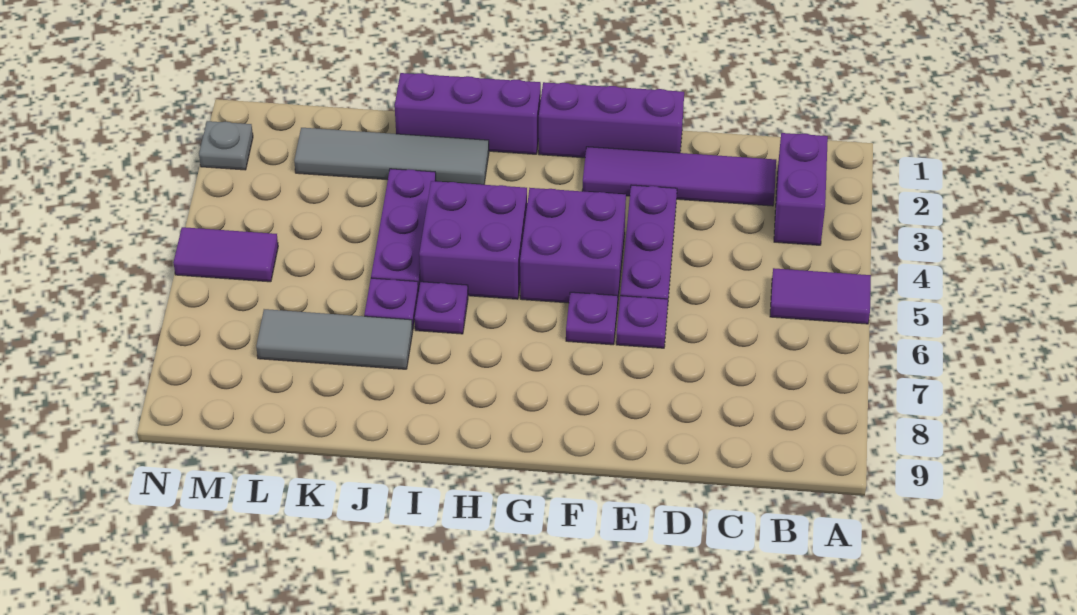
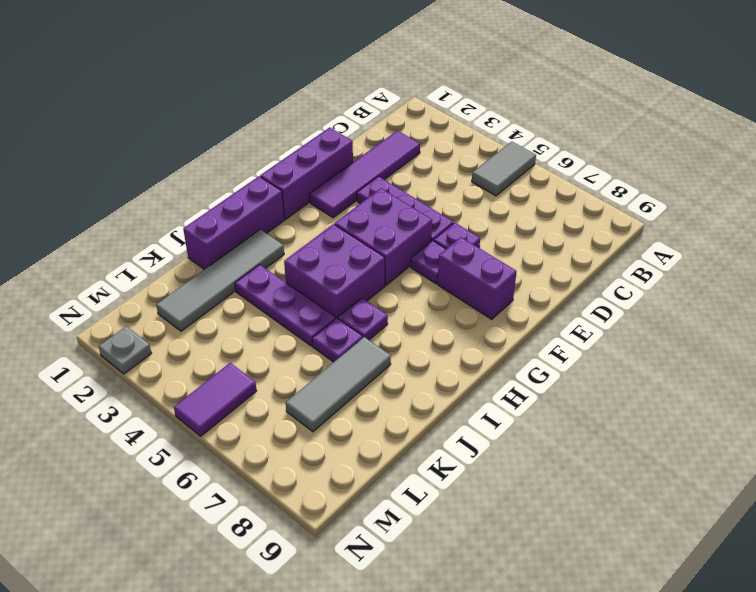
purple 1x2 tile [770,268,871,324] -> grey 1x2 tile [472,142,536,196]
purple 1x2 brick [774,133,828,245] -> purple 1x2 brick moved to [437,237,517,319]

